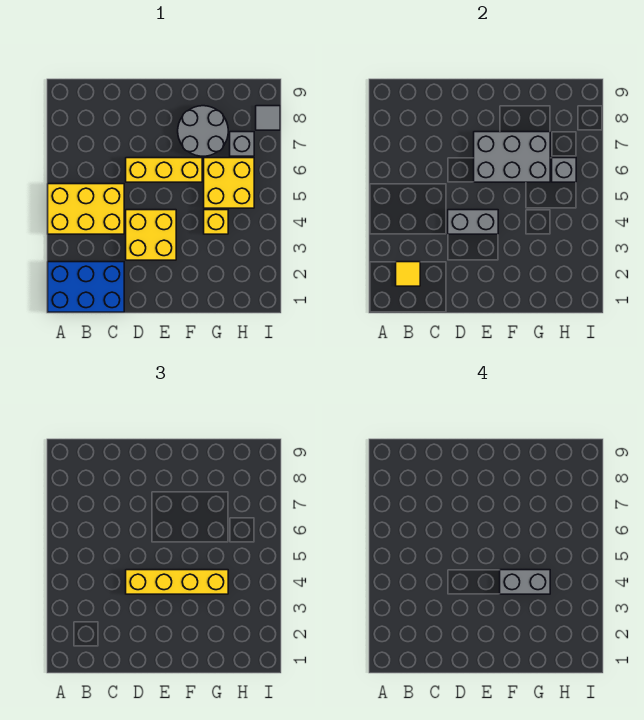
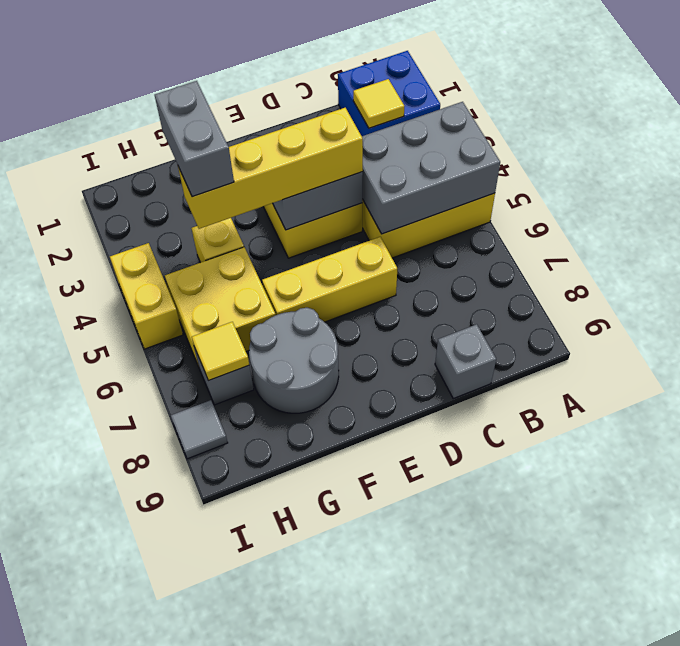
blue 2x3 brick [48,262,124,312] -> blue 2x2 brick [338,51,440,136]
grey 2x3 brick [474,132,550,182] -> grey 2x3 brick moved to [362,102,500,234]
grey 1x2 brick [500,570,550,594] -> grey 1x2 brick turned to [155,81,234,197]
grey 1x1 brick [552,158,576,182] -> grey 1x1 brick moved to [435,324,496,399]
none -> yellow 1x1 tile [192,322,249,381]
none -> yellow 1x2 brick [110,243,183,349]

